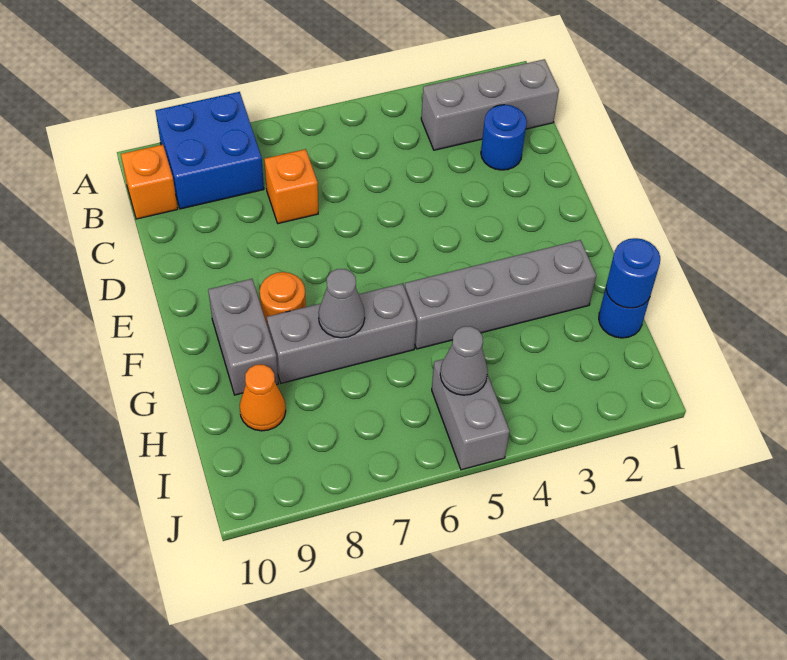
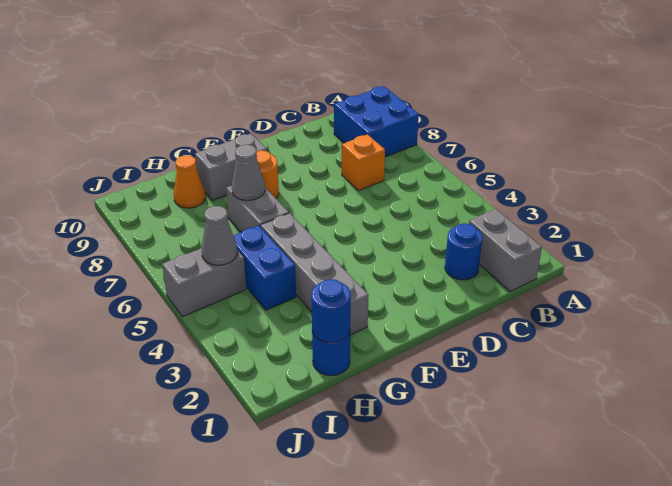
grey 1x3 brick [421,59,559,150] -> grey 1x2 brick [469,209,542,292]
orange 1x1 brick [121,145,178,219] -> none
grey 1x3 brick [267,284,416,383] -> grey 1x2 brick [226,186,289,232]
none -> blue 1x2 brick [233,225,296,310]

